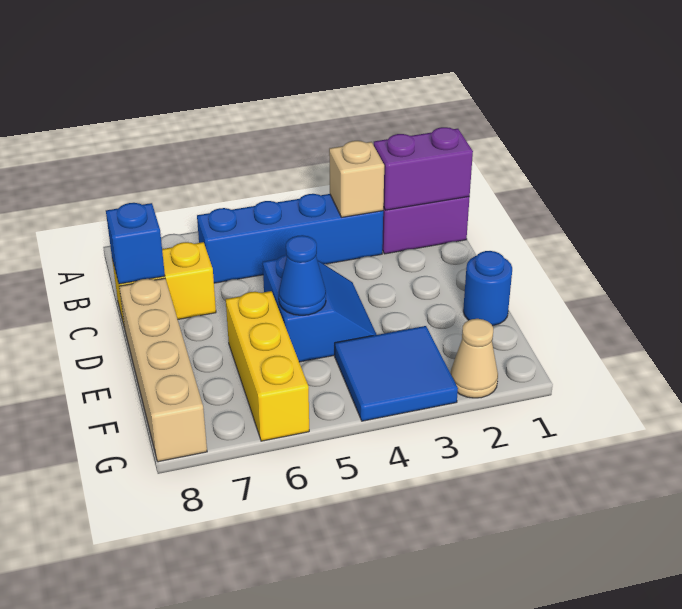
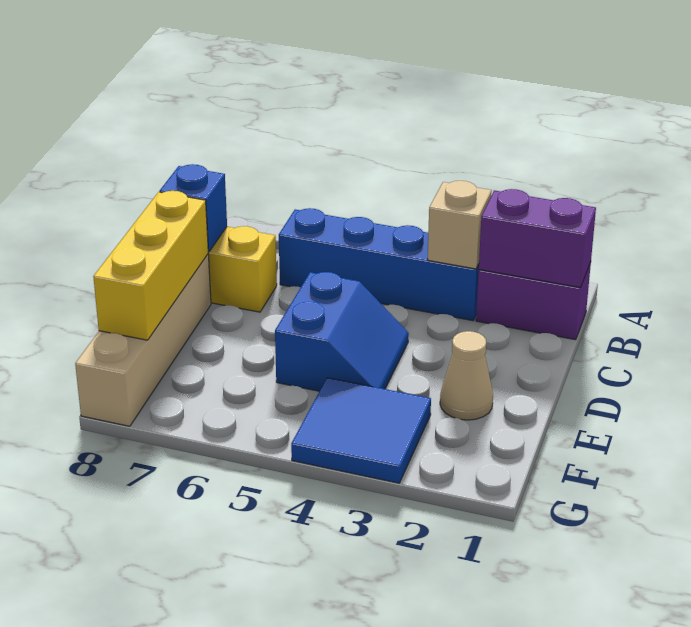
blue 1x1 round brick [463,251,512,326] -> none
blue 1x1 cone [279,235,326,315] -> none
yellow 1x3 brick [226,291,309,441] -> yellow 1x3 brick moved to [93,191,208,340]
tan 1x1 cone [450,319,498,398] -> tan 1x1 cone moved to [440,331,493,420]

